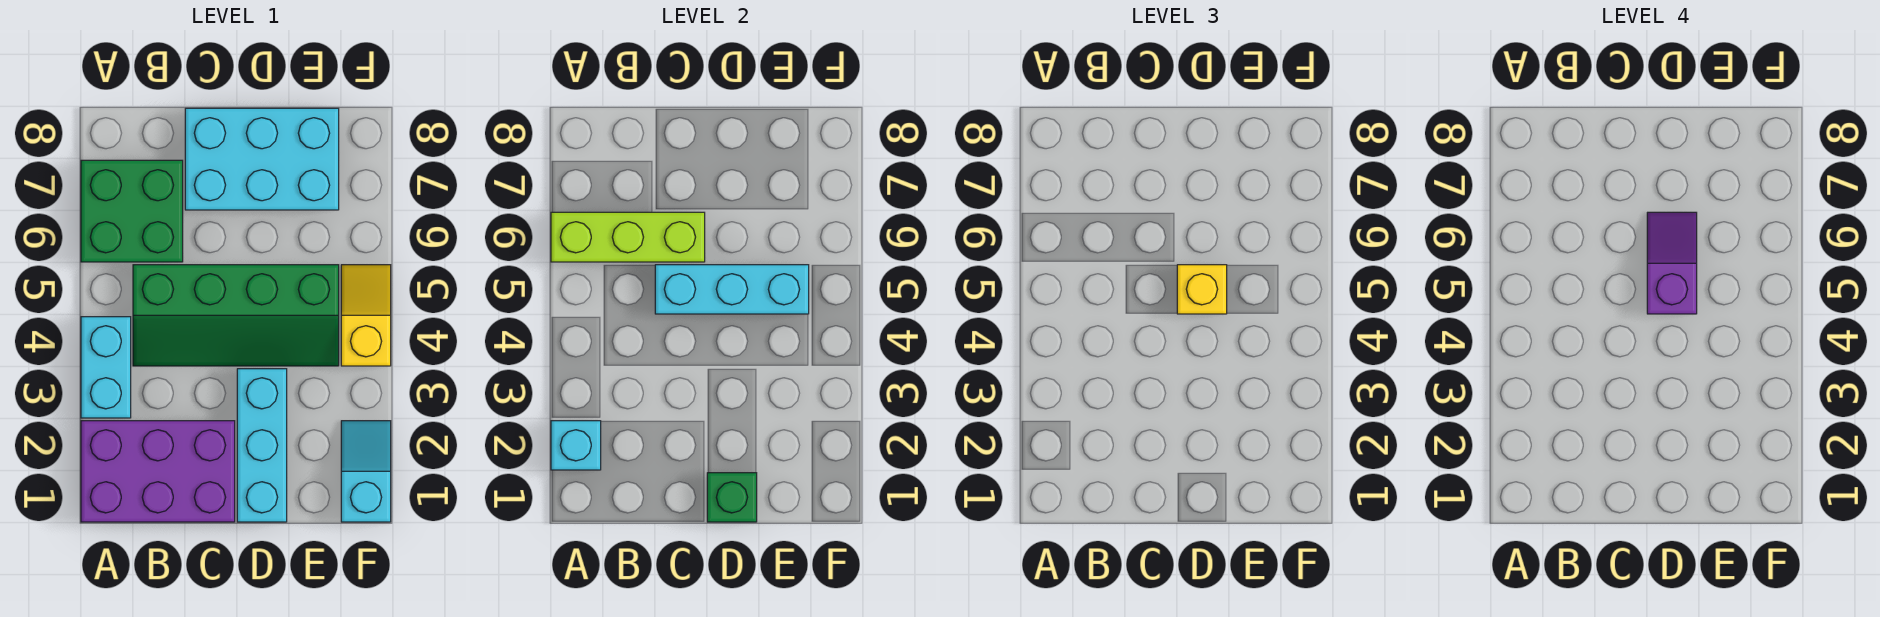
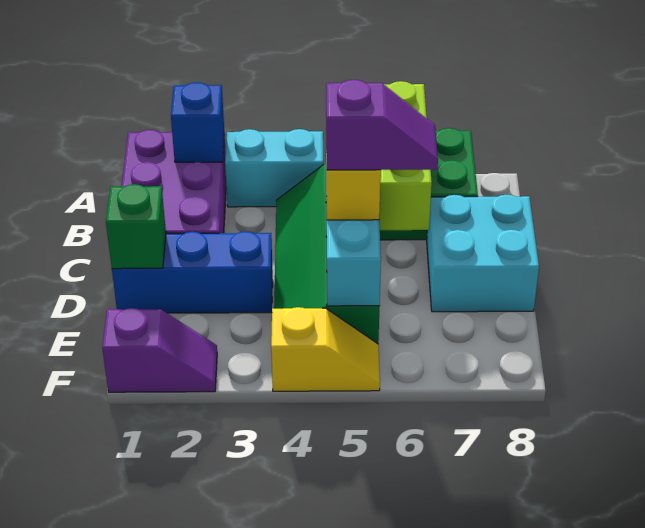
cyan 1x1 brick [551,421,601,470] -> blue 1x1 brick [171,82,224,162]
cyan 2x3 brick [185,108,339,210] -> cyan 2x2 brick [427,195,539,312]
cyan 1x3 brick [237,369,287,522] -> blue 1x3 brick [112,231,273,313]
cyan 1x2 slope [341,421,391,522] -> purple 1x2 slope [102,308,217,392]

